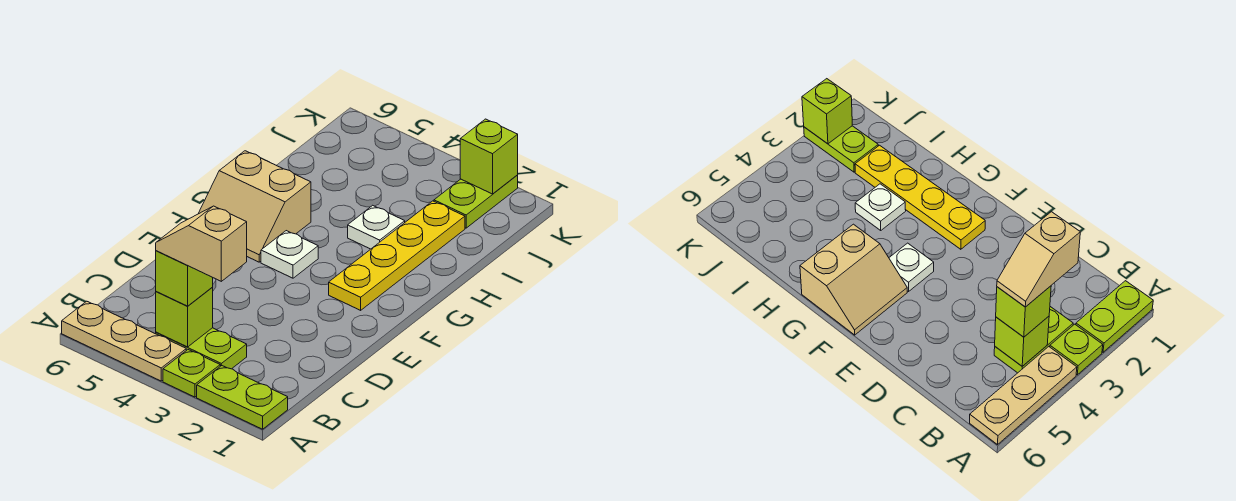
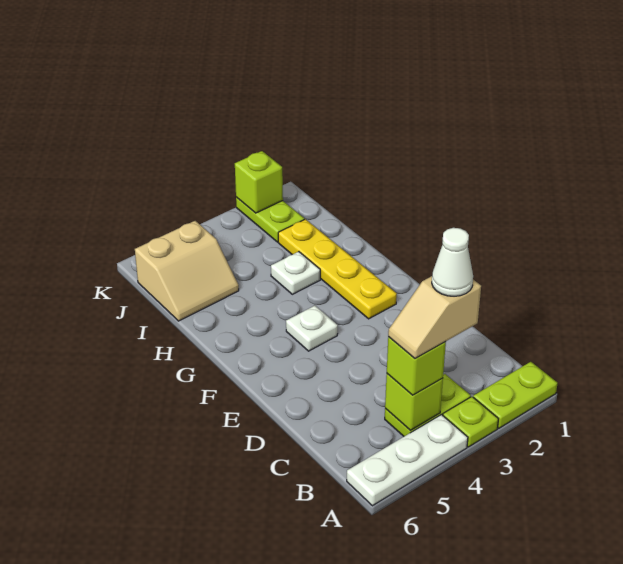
tan 1x3 plate [62,301,186,381] -> white 1x3 plate [347,415,468,506]
none -> white 1x1 cone [432,228,473,296]
tan 2x2 slope [198,151,311,262] -> tan 2x2 slope moved to [135,221,239,321]

